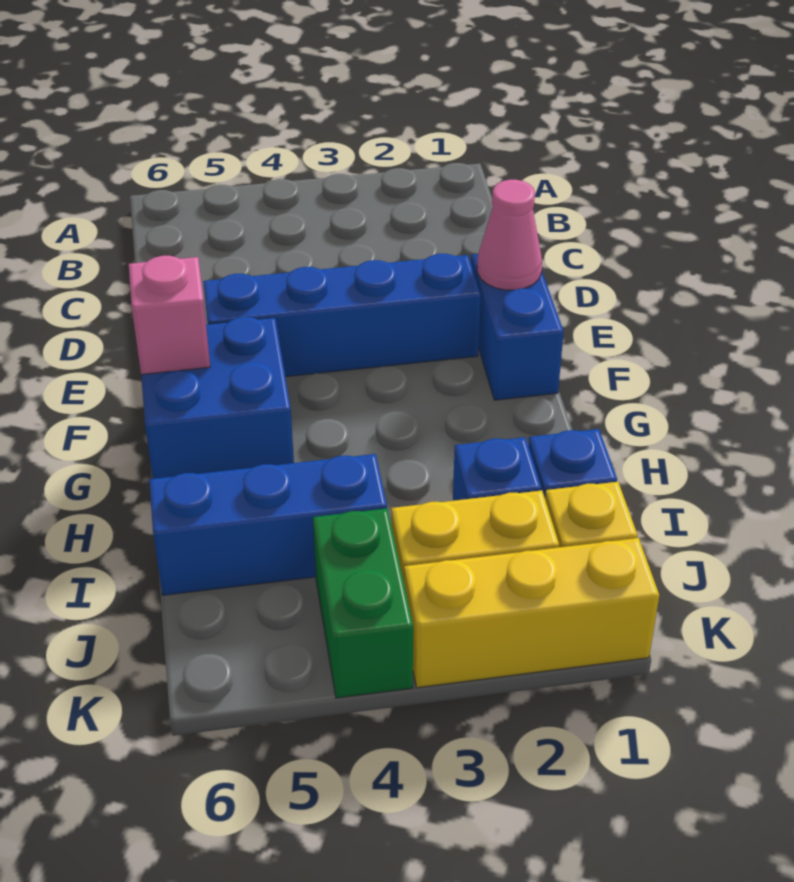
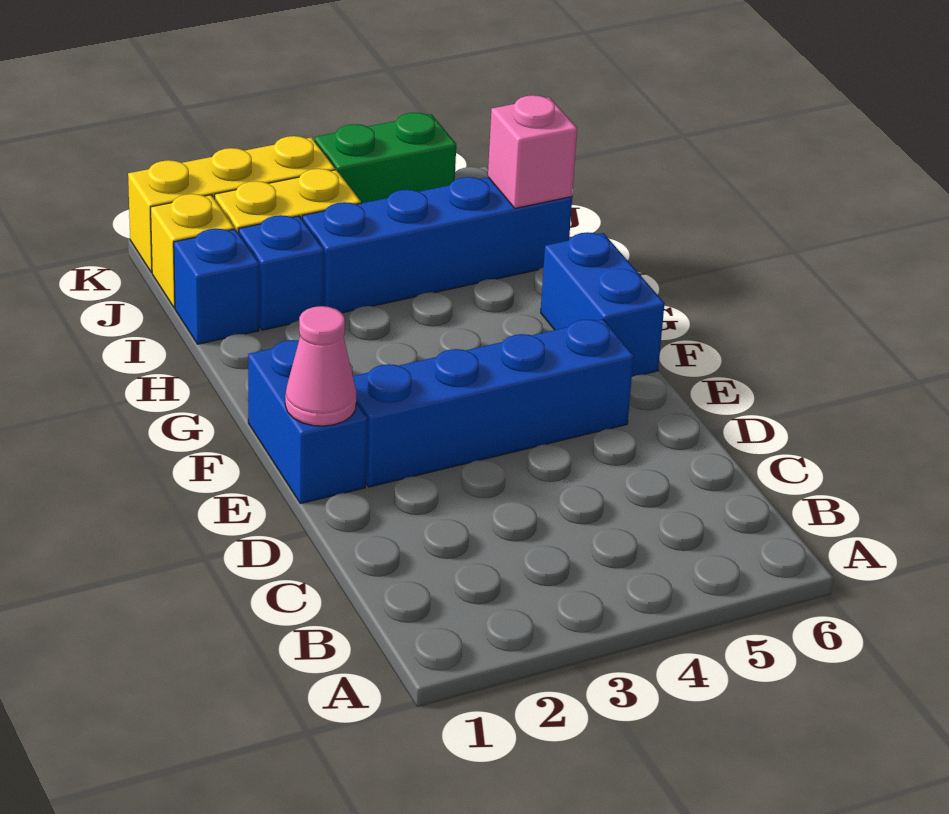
blue 2x2 brick [141,317,294,479] -> blue 1x2 brick [541,232,665,377]
pink 1x1 brick [129,256,210,375] -> pink 1x1 brick moved to [488,95,577,208]
blue 1x3 brick [149,454,387,595] -> blue 1x4 brick [302,177,572,313]
green 1x2 brick [313,508,413,698] -> green 1x2 brick turned to [315,113,456,203]

